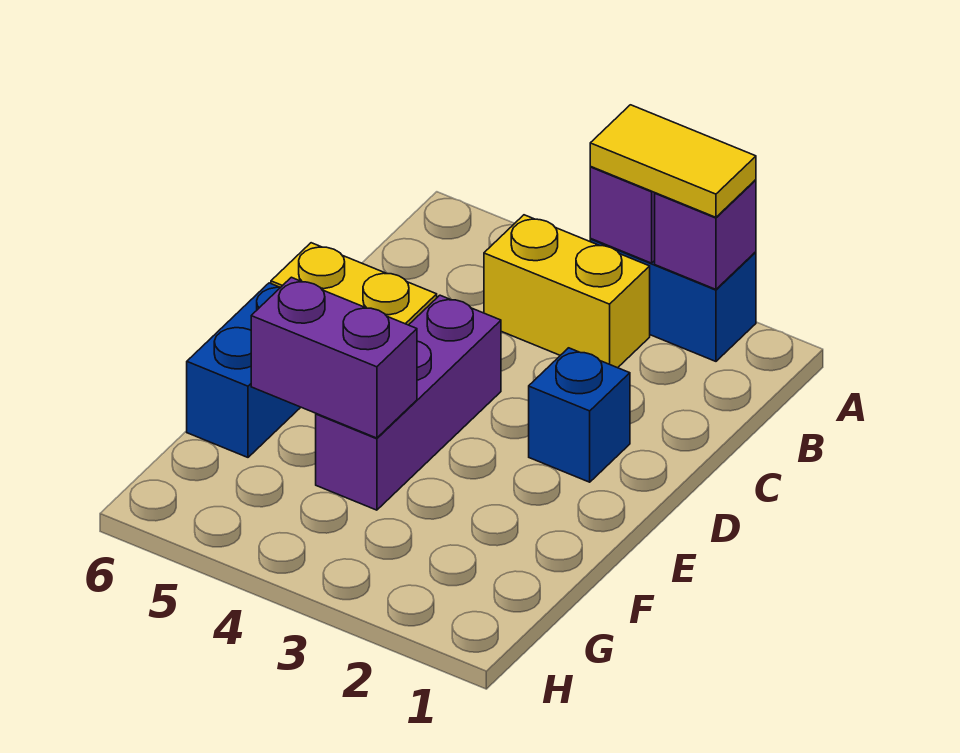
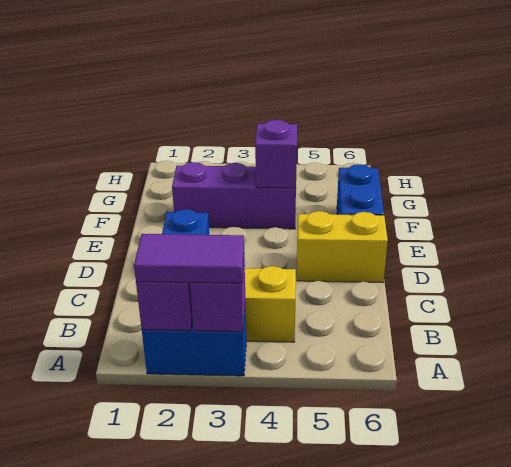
yellow 1x2 tile [590,105,756,217] -> purple 1x2 tile [134,234,244,283]
purple 1x3 brick [316,295,501,510] -> purple 1x3 brick turned to [172,162,296,229]
purple 1x2 brick [251,277,417,438] -> purple 1x1 brick [255,120,297,188]

